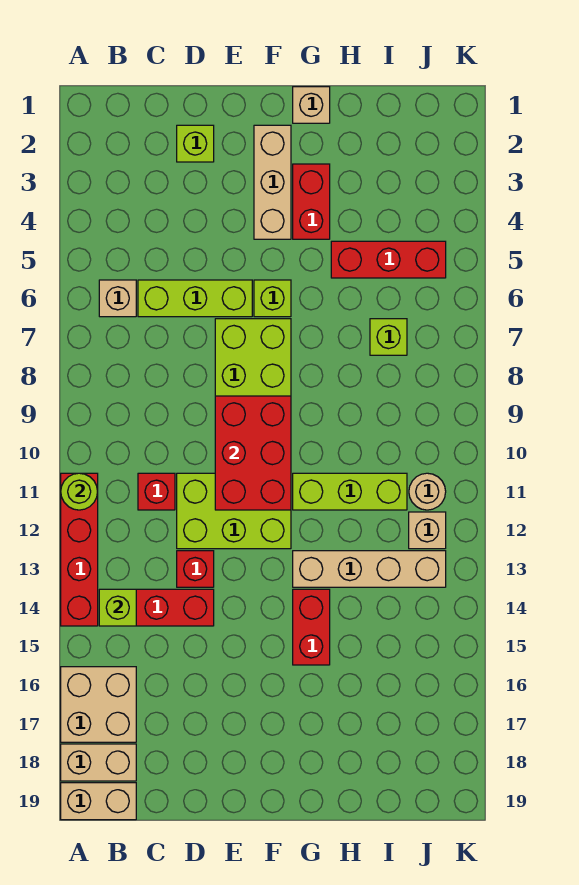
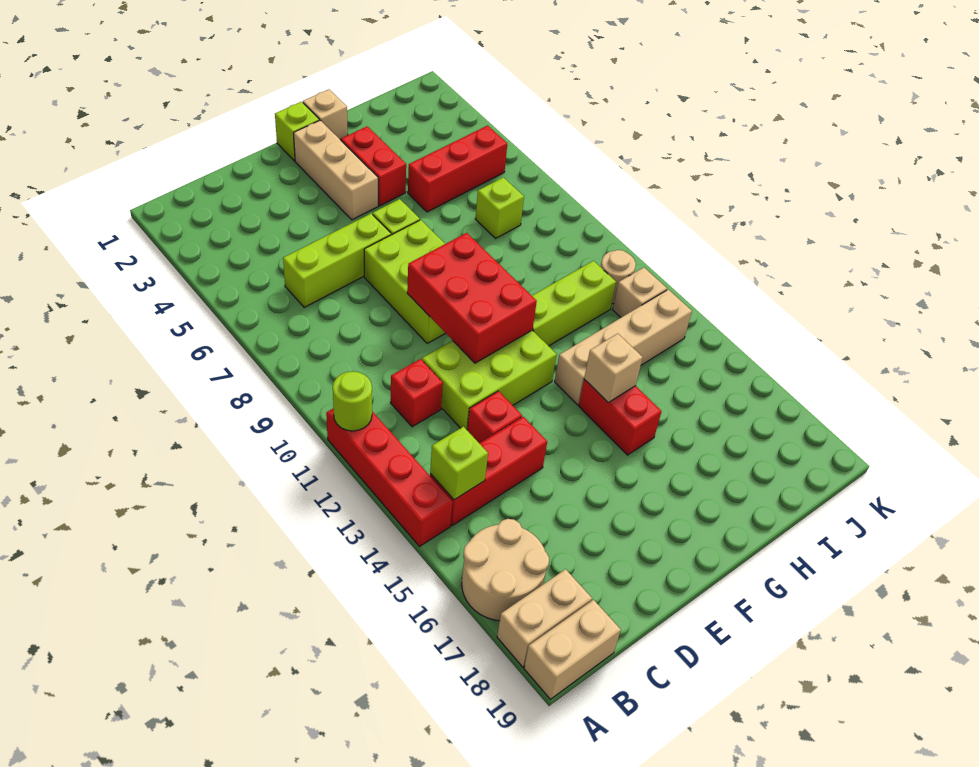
tan 2x2 brick [61,667,136,742] -> tan 2x2 round brick [462,519,549,621]
tan 1x1 brick [99,280,136,317] -> tan 1x1 brick moved to [584,334,643,402]
lime 1x1 brick [177,125,214,162] -> lime 1x1 brick moved to [275,102,319,161]

